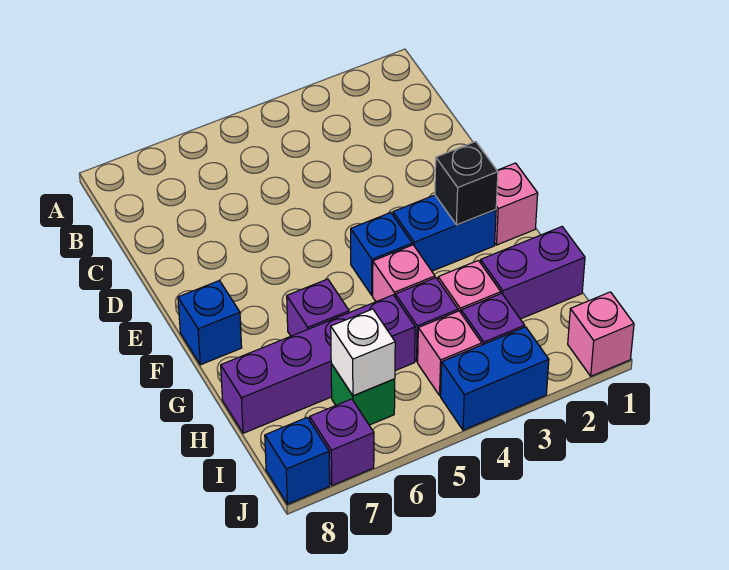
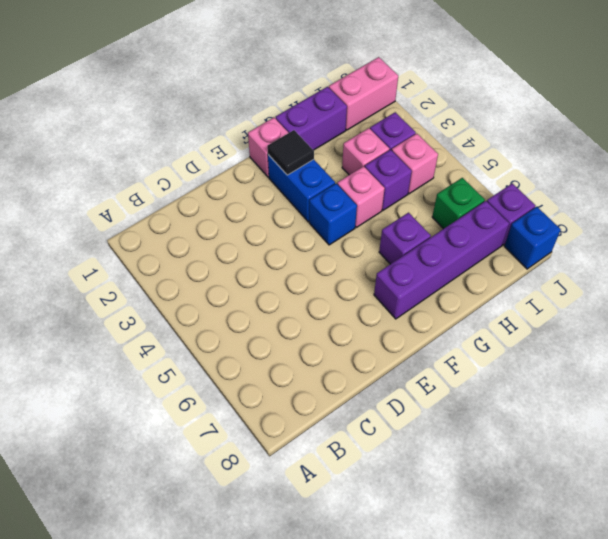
black 1x1 brick [435,142,498,225] -> black 1x1 tile [267,130,314,175]
blue 1x1 brick [178,280,242,365] -> none
purple 1x2 brick [480,227,585,319] -> purple 1x2 brick turned to [276,87,347,150]
purple 1x4 brick [221,295,415,433] -> purple 1x4 brick turned to [374,201,509,319]
white 1x1 brick [331,309,395,396] -> none
pink 1x1 brick [568,292,634,376] -> pink 1x2 brick [329,57,398,130]
blue 1x2 brick [441,327,549,430] -> none

